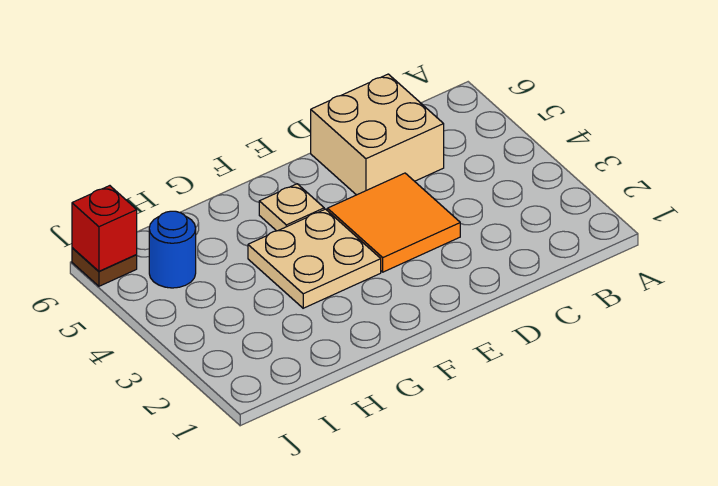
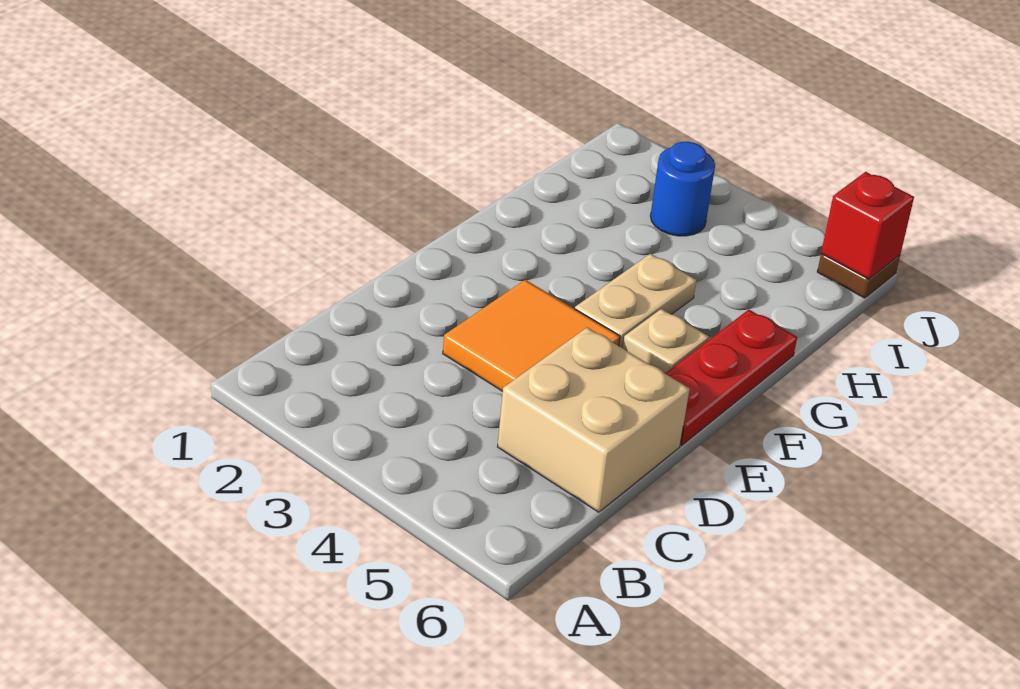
none -> red 1x3 plate [665,310,797,445]
tan 2x2 plate [248,209,381,308] -> tan 1x2 plate [575,254,696,348]
blue 1x1 round brick [149,211,196,288] -> blue 1x1 round brick moved to [650,142,715,236]

